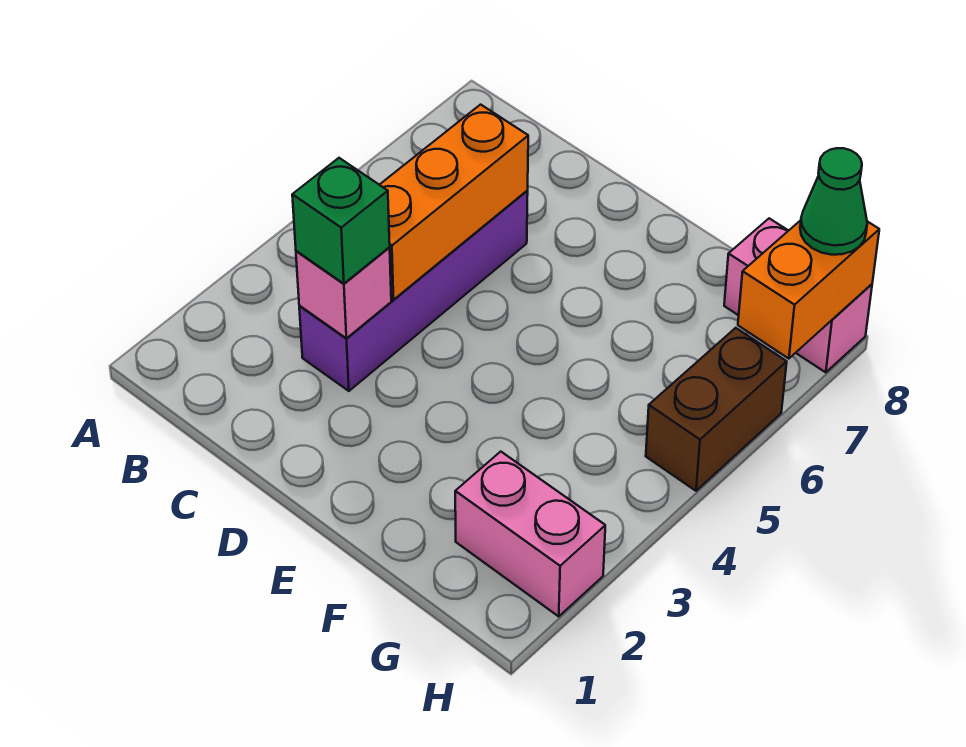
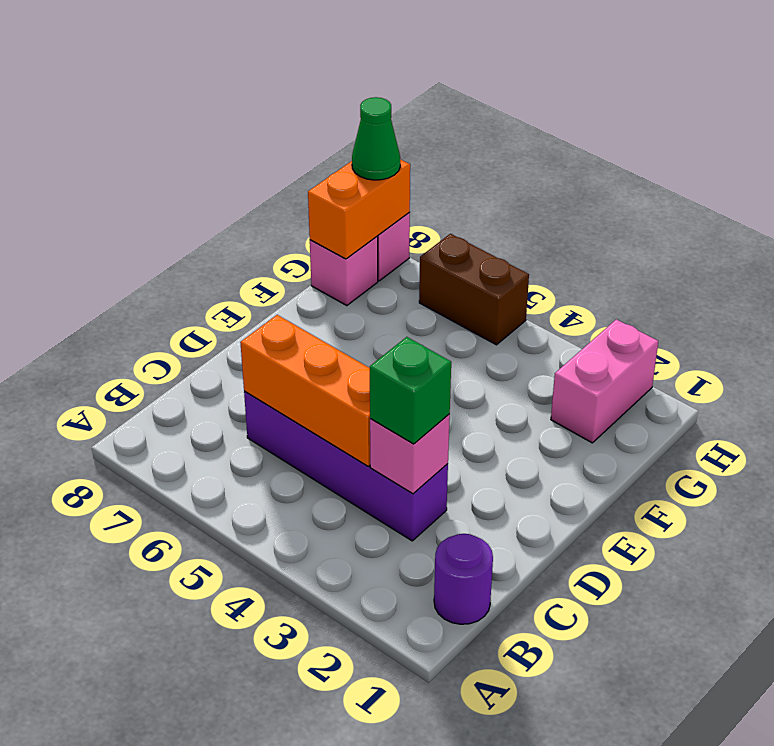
none -> purple 1x1 round brick [434,534,493,624]
orange 1x2 brick [738,220,879,359] -> orange 1x2 brick turned to [308,159,410,259]

